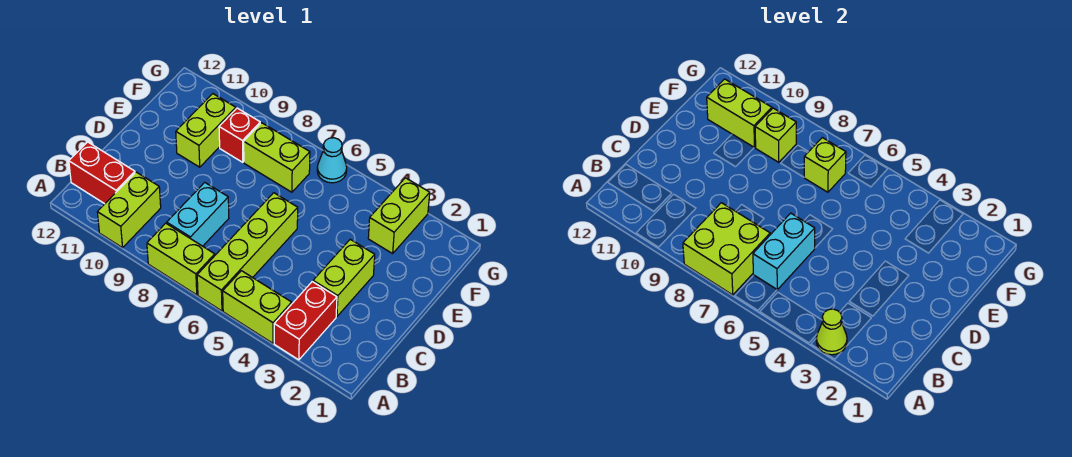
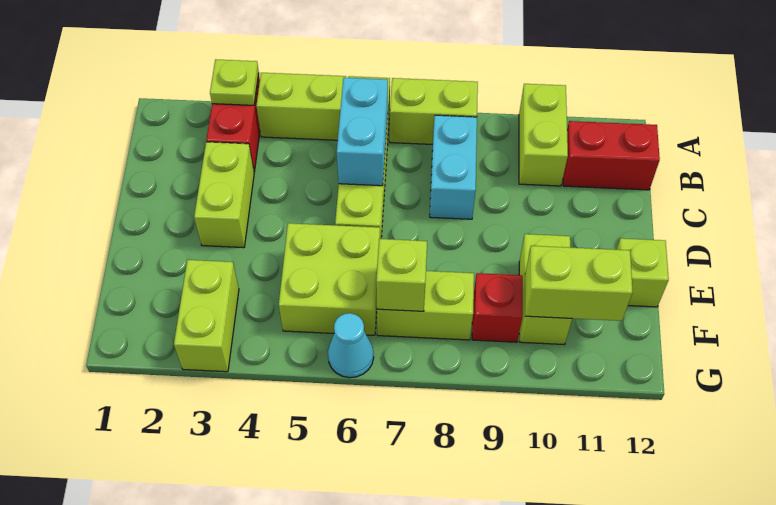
lime 1x1 cone [816,309,847,355] -> lime 1x1 plate [210,59,259,105]
lime 2x2 brick [683,203,770,295] -> lime 2x2 brick moved to [279,223,380,335]
lime 1x1 brick [755,108,796,162] -> lime 1x1 brick moved to [617,238,669,307]

